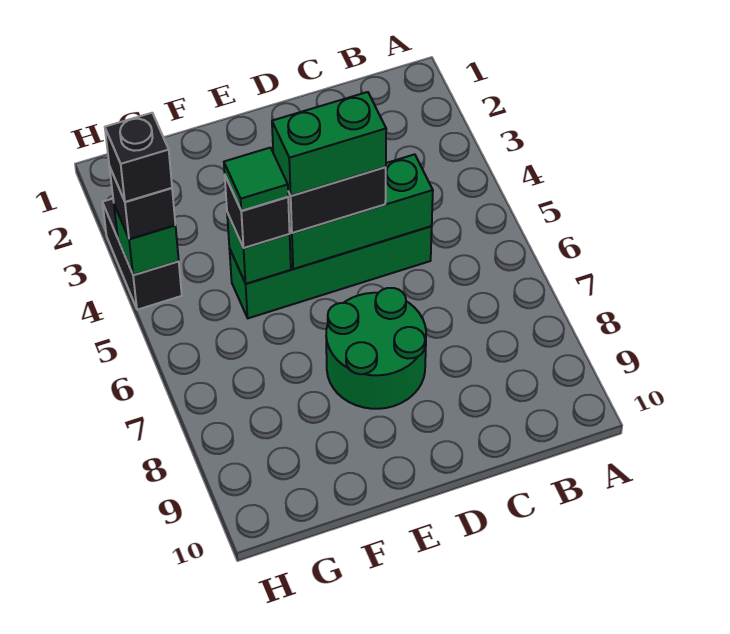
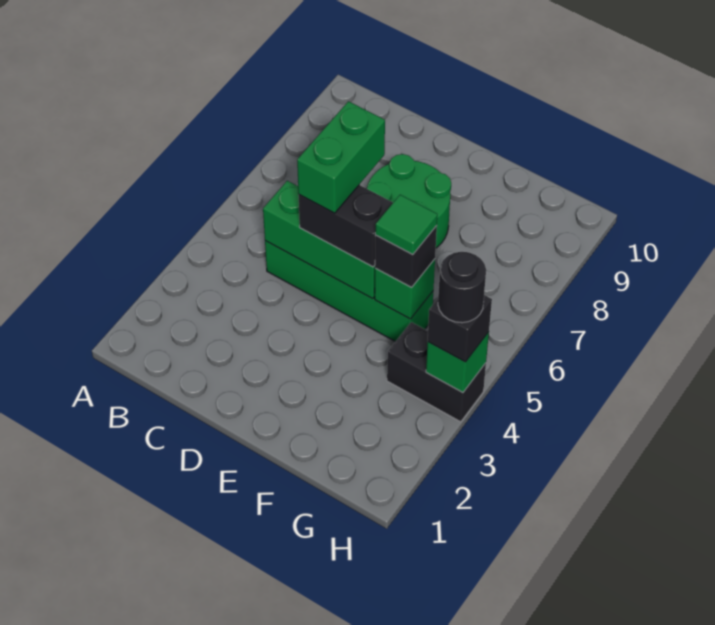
green 1x2 brick [272,92,386,196] -> green 1x2 brick turned to [297,101,385,213]
black 1x2 brick [102,199,182,310] -> black 1x2 brick turned to [387,322,486,422]
black 1x1 brick [105,113,172,202] -> black 1x1 round brick [438,252,486,323]

